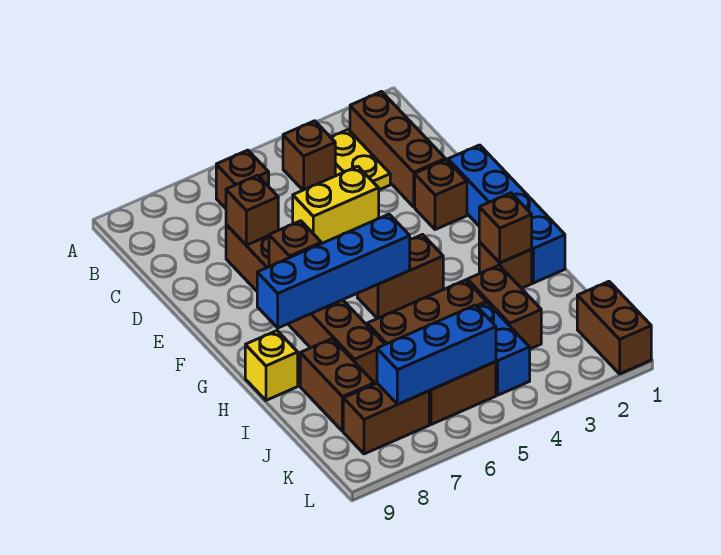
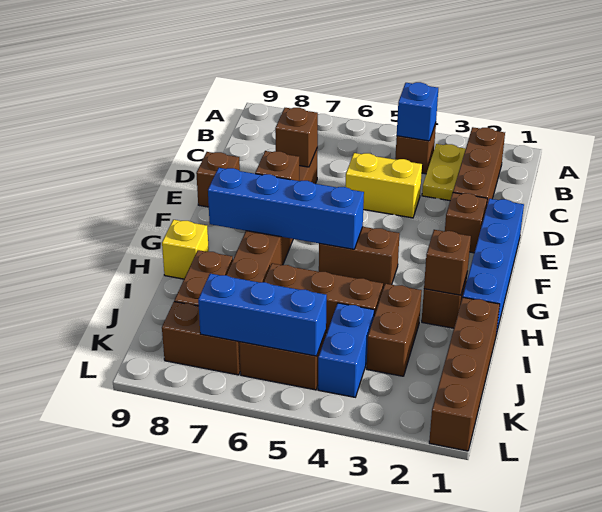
none -> blue 1x1 brick [397,82,438,141]
brown 1x1 brick [216,150,269,208] -> brown 1x1 brick moved to [196,152,240,207]
brown 1x2 brick [577,282,651,374] -> brown 1x4 brick [429,297,500,451]

